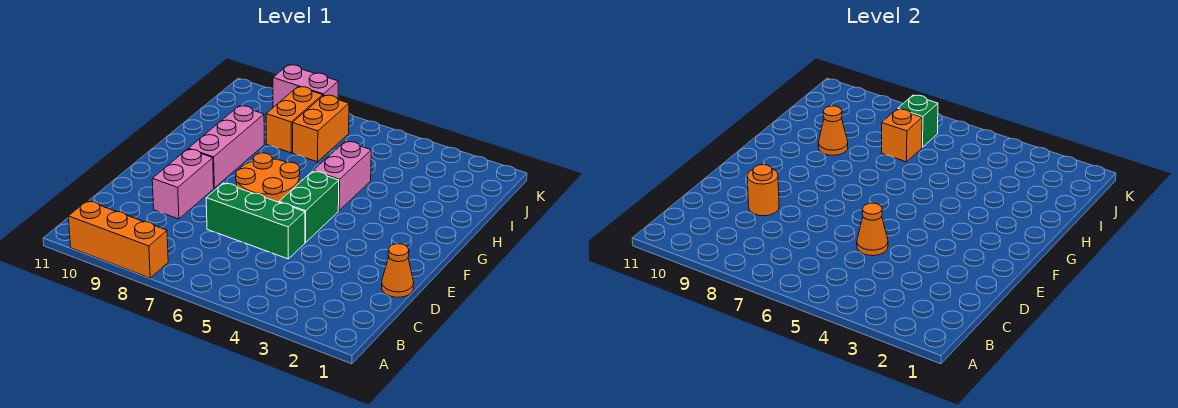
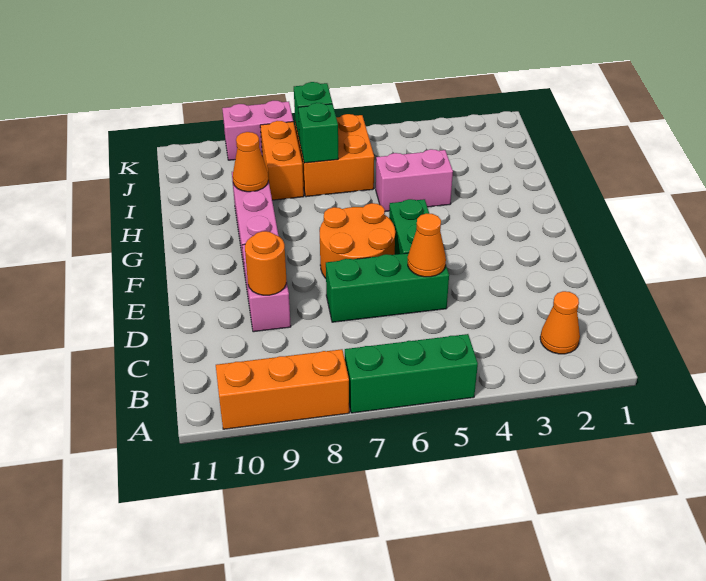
none -> green 1x3 brick [345,334,478,413]
orange 1x1 cone [382,244,414,297] -> orange 1x1 cone moved to [540,291,580,354]
pink 1x2 brick [313,141,371,211] -> pink 1x2 brick turned to [376,149,453,212]
orange 1x2 brick [293,95,349,162] -> orange 2x2 brick [295,114,374,197]
orange 1x1 brick [882,109,922,162] -> green 1x1 brick [298,103,338,163]

